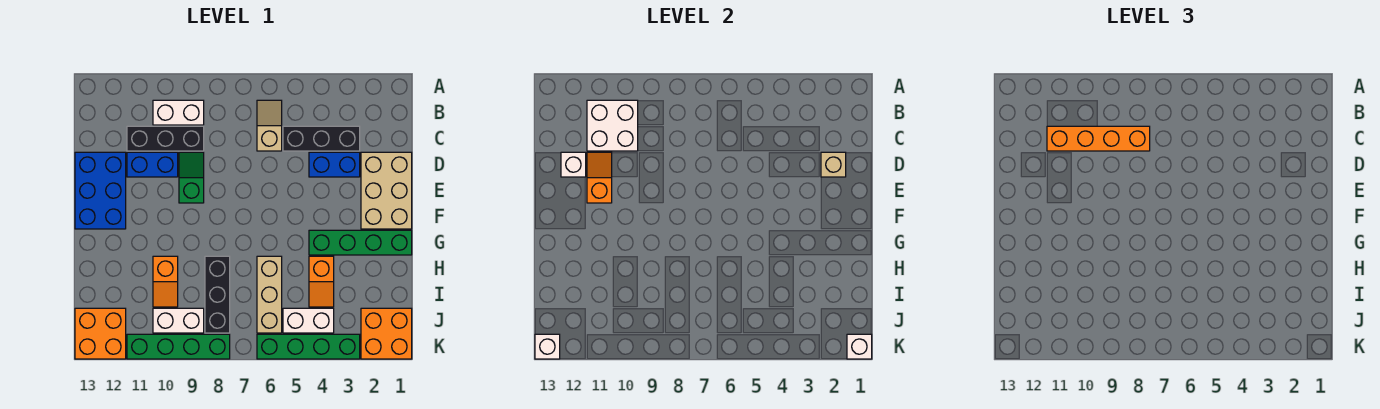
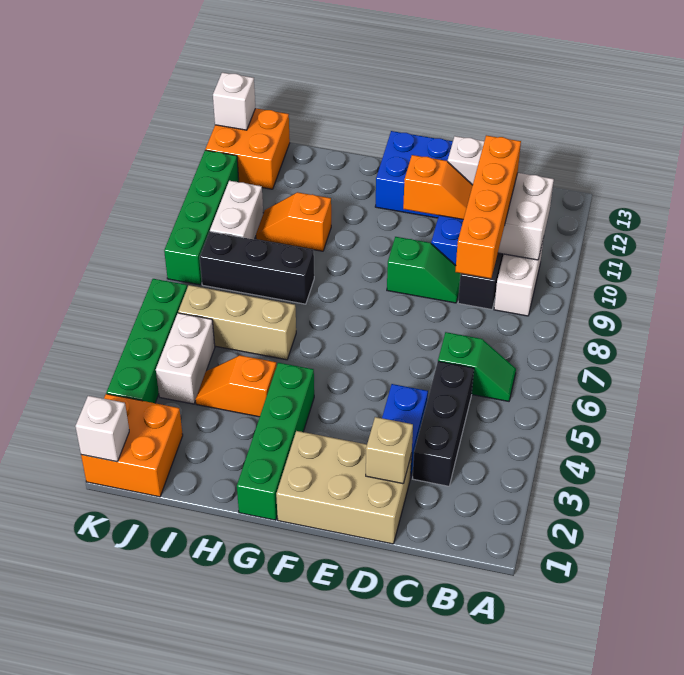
tan 1x2 slope [257,100,282,151] -> green 1x2 slope [438,332,516,401]

